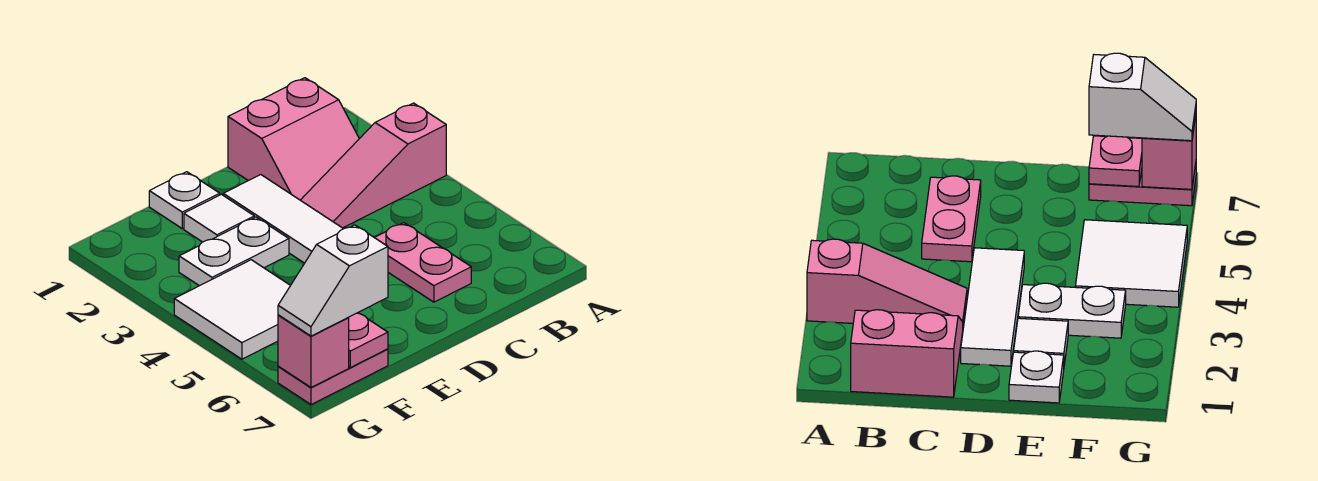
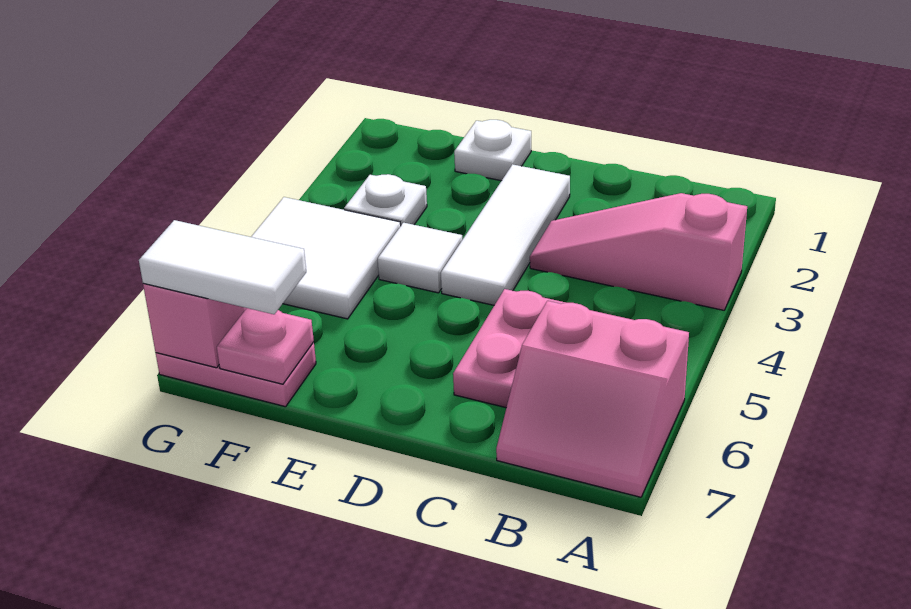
pink 2x2 slope [228,78,359,200] -> pink 2x2 slope moved to [496,301,689,497]
white 1x1 tile [184,194,254,242] -> white 1x1 tile moved to [378,223,462,293]
white 1x2 plate [179,217,289,286] -> white 1x1 plate [344,174,427,225]
white 1x2 slope [278,225,388,336] -> white 1x2 tile [139,220,306,314]

